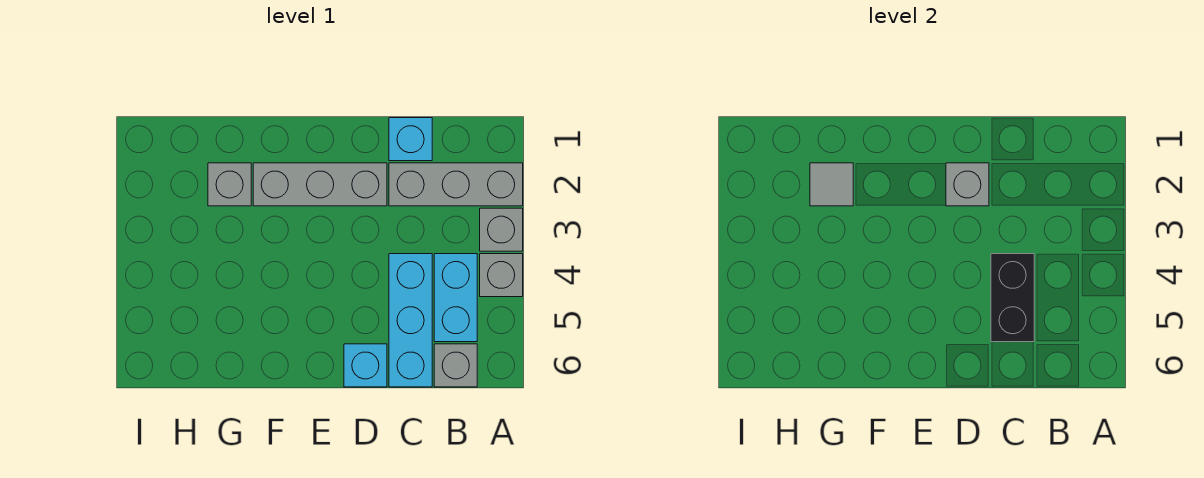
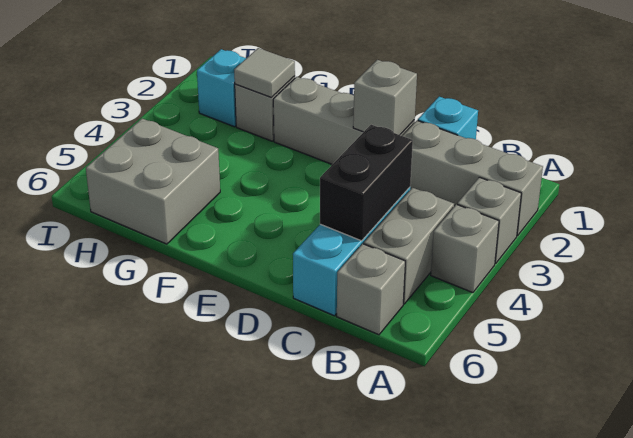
cyan 1x2 brick [434,254,477,342] -> grey 1x2 brick [364,188,454,304]
cyan 1x1 brick [344,344,387,387] -> cyan 1x1 brick moved to [197,49,246,127]
none -> grey 2x2 brick [86,119,220,244]

